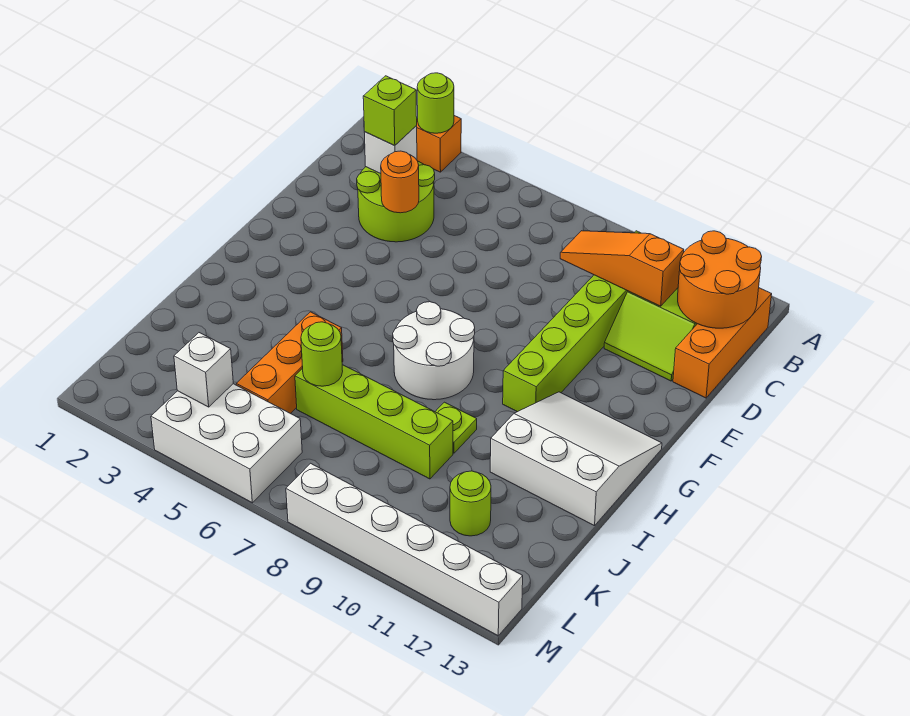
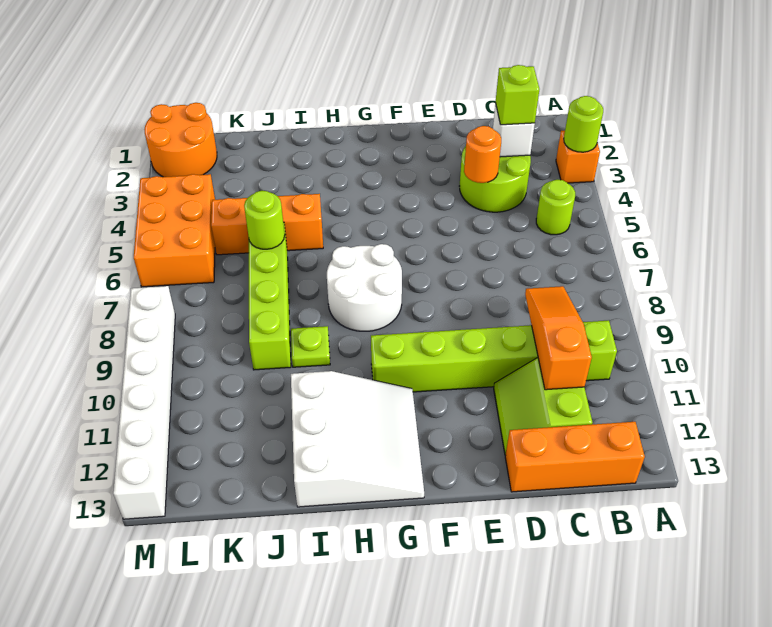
orange 2x2 round brick [678,231,762,328] -> orange 2x2 round brick moved to [144,103,217,177]
lime 1x1 round brick [450,471,491,536] -> lime 1x1 round brick moved to [536,180,575,235]
white 2x3 brick [151,384,302,503] -> orange 2x3 brick [134,174,215,287]
white 1x1 brick [174,333,233,407] -> none

